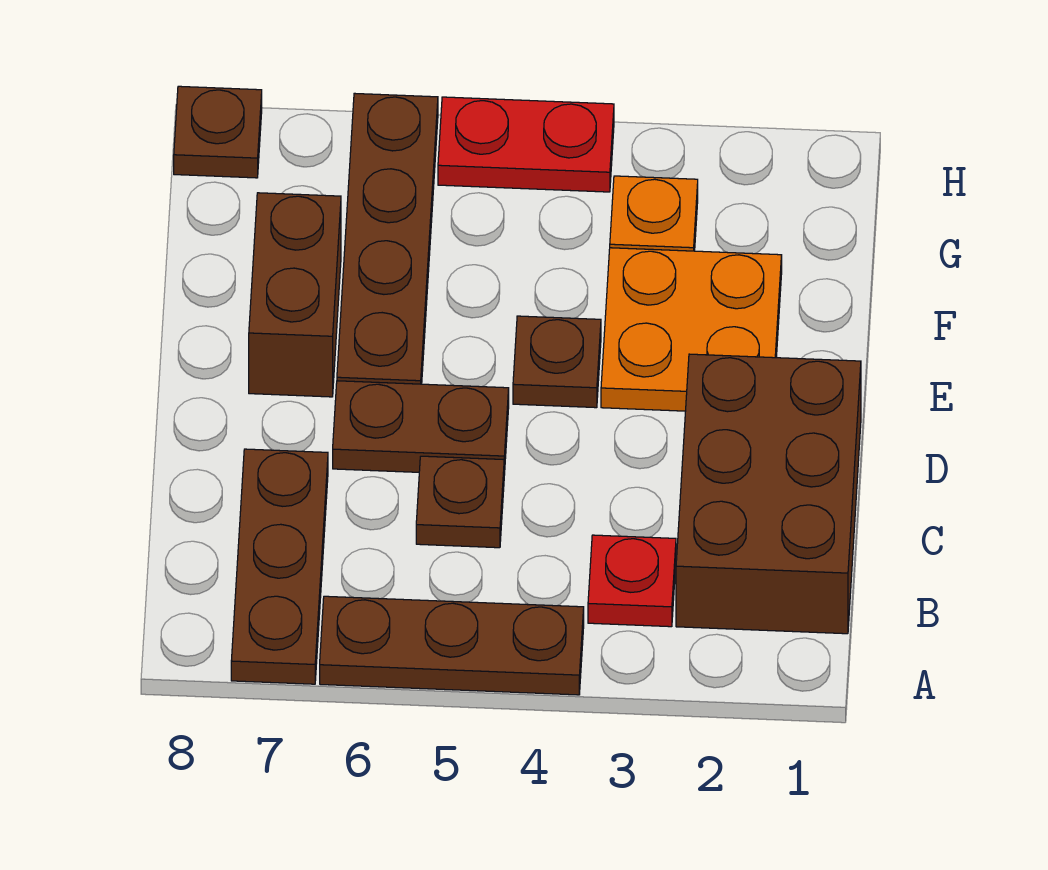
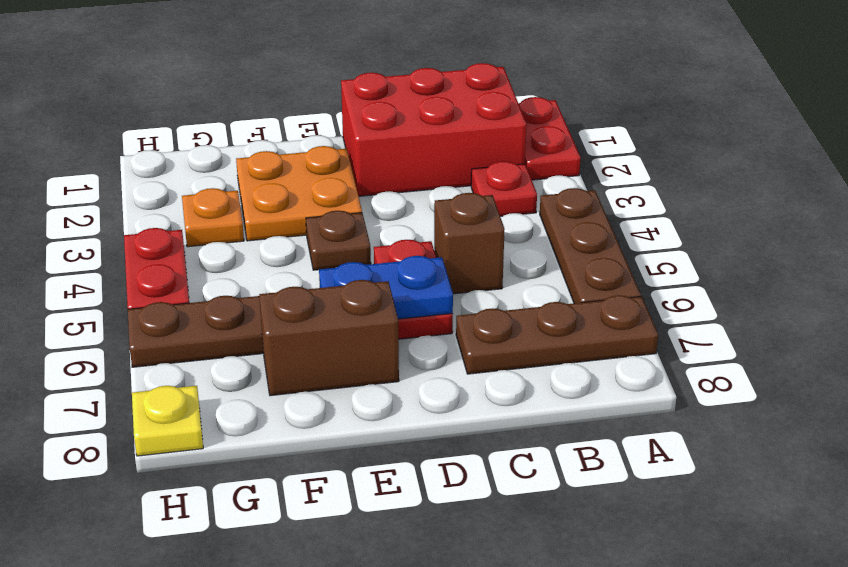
none -> red 1x2 plate [519,97,581,180]
brown 2x3 brick [676,354,861,634] -> red 2x3 brick [341,63,526,196]
brown 1x1 plate [416,456,504,548] -> brown 1x1 brick [434,193,505,294]
brown 1x2 plate [333,381,509,475] -> red 1x2 plate [374,240,453,339]
none -> blue 1x2 plate [319,256,453,319]
brown 1x1 plate [174,86,262,178] -> yellow 1x1 plate [132,386,203,456]

